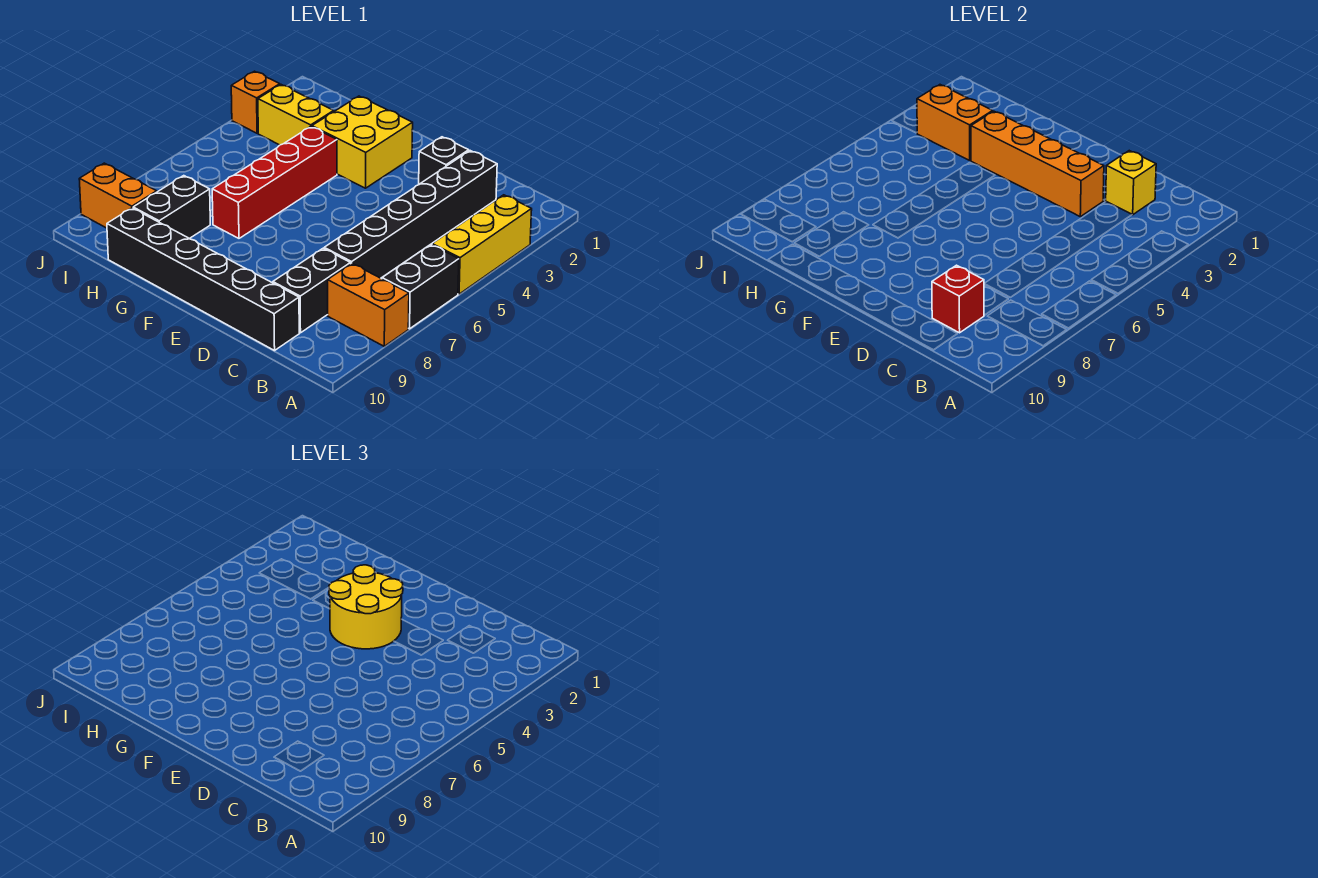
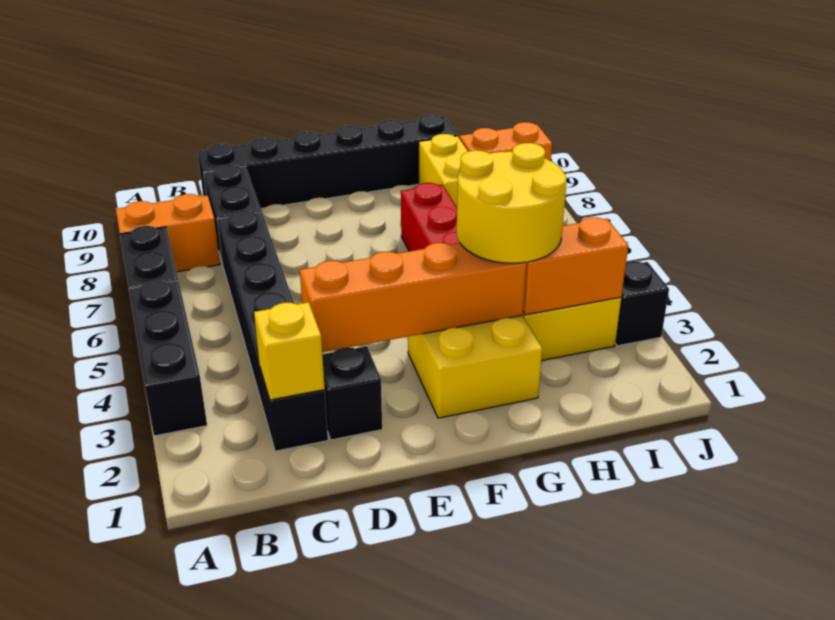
yellow 1x3 brick [432,195,532,294] -> black 1x3 brick [129,281,207,436]
red 1x1 brick [932,265,984,333] -> none
yellow 2x2 round brick [329,565,403,649] -> yellow 2x2 round brick moved to [457,143,566,263]
black 1x2 brick [133,176,210,239] -> yellow 1x2 brick [419,134,468,207]
orange 1x1 brick [231,71,280,133] -> black 1x1 brick [615,261,669,346]

